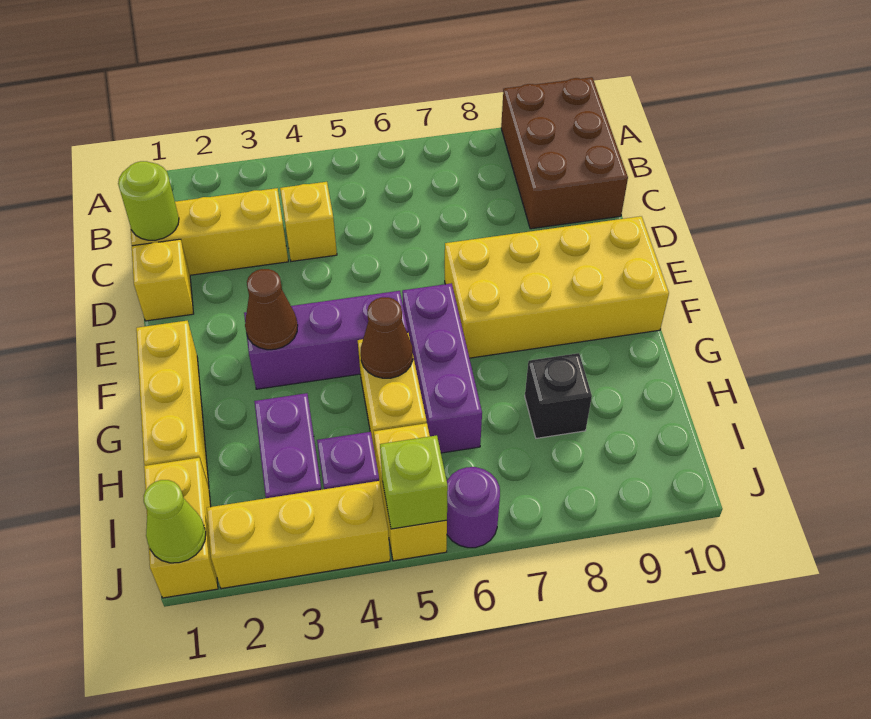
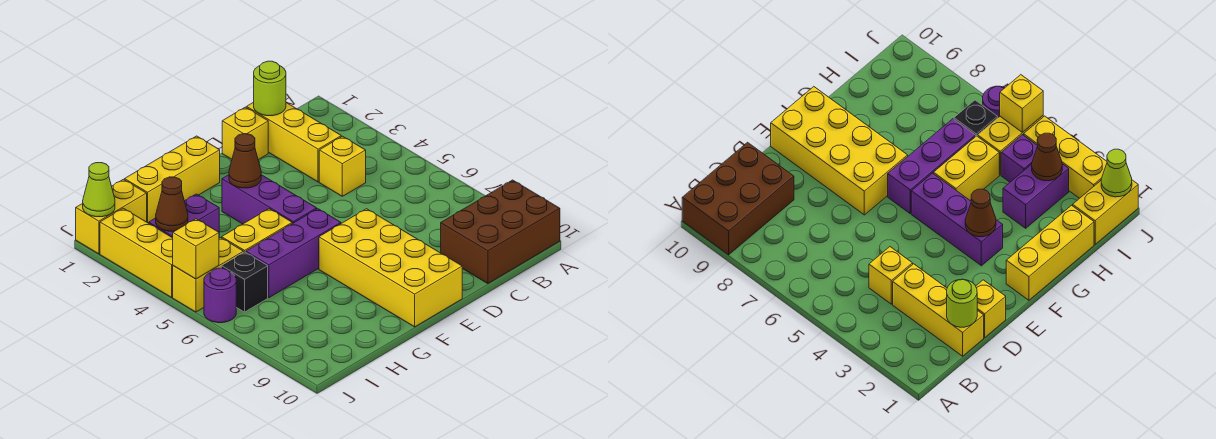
brown 1x1 cone [361,297,413,378] -> brown 1x1 cone moved to [156,177,188,231]
black 1x1 brick [525,353,592,438] -> black 1x1 brick moved to [221,252,268,312]
lime 1x1 brick [380,435,448,529] -> yellow 1x1 brick [173,219,219,279]

